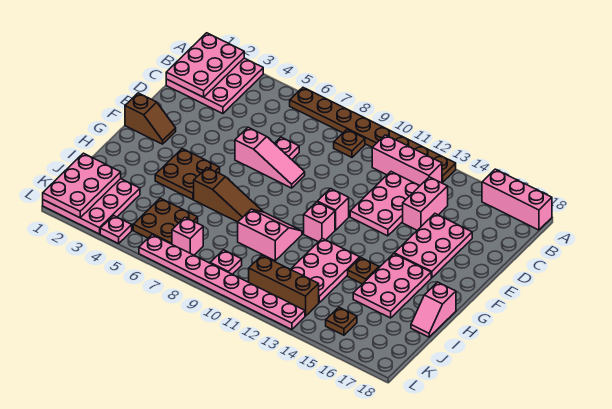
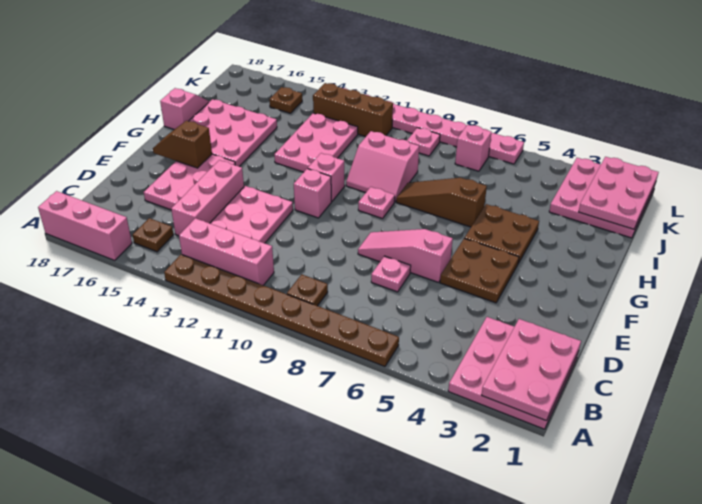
pink 1x2 brick [403,177,448,230] -> pink 1x3 brick [171,160,244,236]
brown 1x2 slope [125,93,176,144] -> brown 1x2 slope moved to [153,121,212,168]
pink 2x3 plate [353,254,431,318] -> pink 3x3 plate [189,99,277,167]
brown 1x1 plate [348,258,379,284] -> brown 1x1 plate moved to [133,218,173,252]
brown 2x2 plate [133,198,198,244] -> brown 2x2 plate moved to [440,239,519,303]
pink 1x1 plate [100,216,132,244] -> pink 1x1 plate moved to [358,187,395,219]

